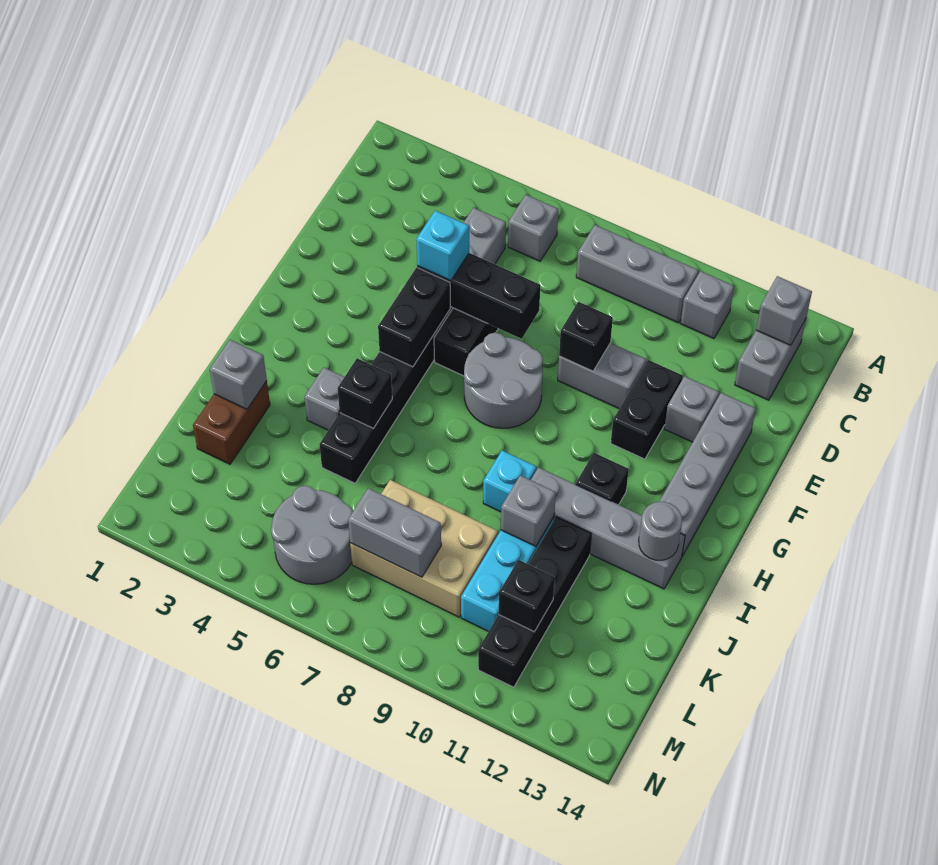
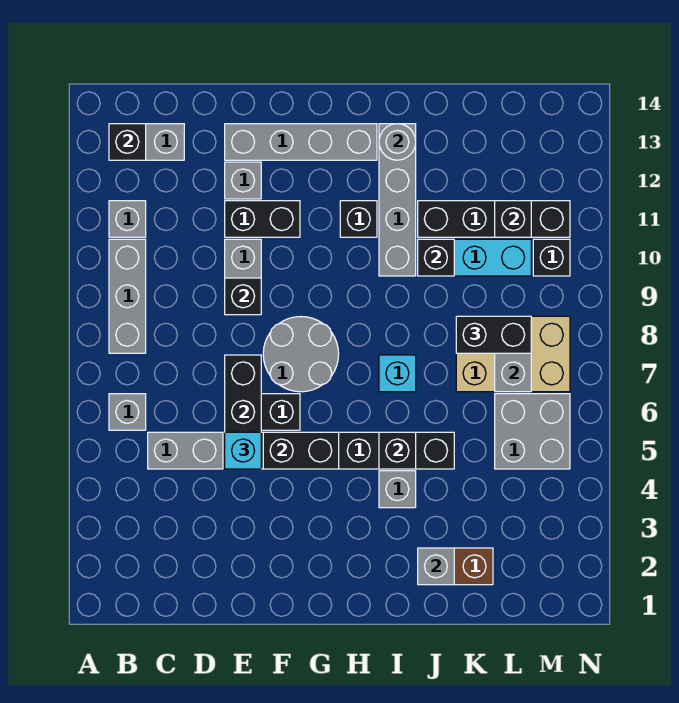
grey 1x1 brick [756,276,812,345] -> black 1x1 brick [109,124,146,160]
cyan 1x1 brick [483,451,537,512] -> cyan 1x1 brick moved to [379,355,416,392]
grey 1x1 brick [501,475,556,546] -> black 1x1 brick [418,239,454,276]
tan 2x3 brick [350,480,498,617] -> tan 2x3 brick turned to [456,316,570,392]
none -> black 1x2 brick [456,316,531,353]
grey 2x2 round brick [271,486,353,584] -> grey 2x2 brick [495,394,570,469]
none -> black 1x1 brick [533,239,570,276]

